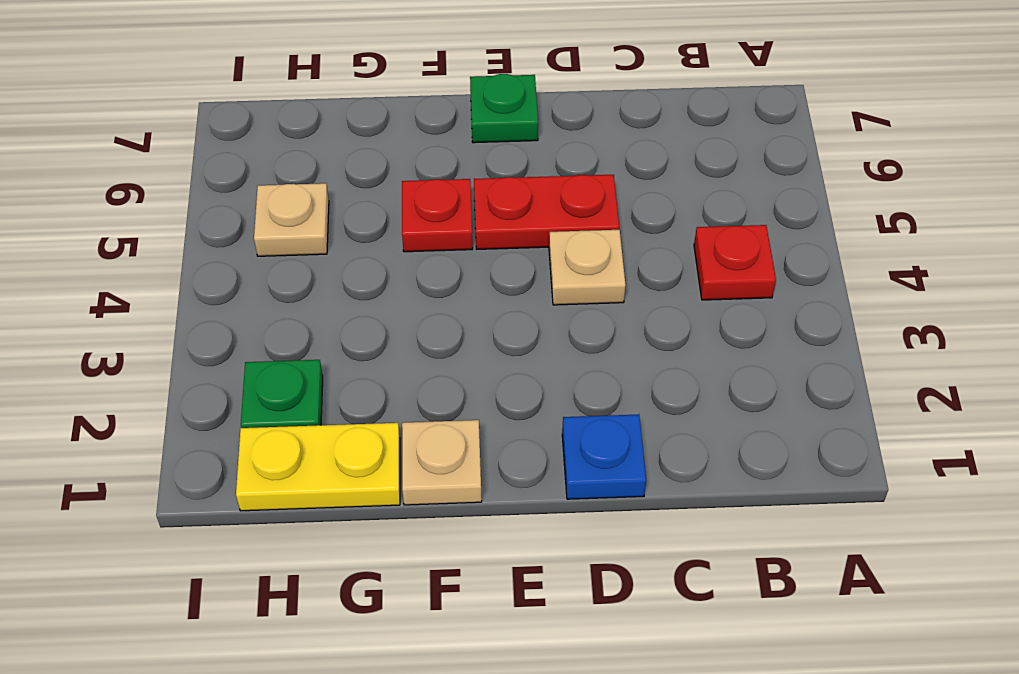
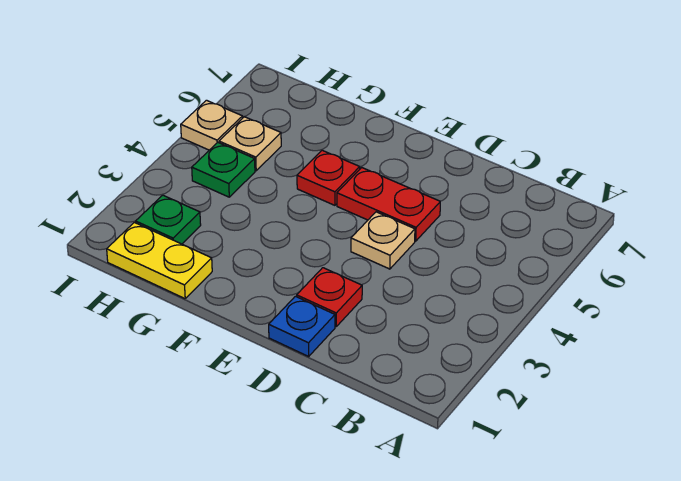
red 1x1 plate [694,225,776,300] -> red 1x1 plate moved to [297,268,362,326]
green 1x1 plate [470,74,538,143] -> green 1x1 plate moved to [192,142,255,197]
tan 1x1 plate [402,420,482,505] -> tan 1x1 plate moved to [181,100,243,150]

